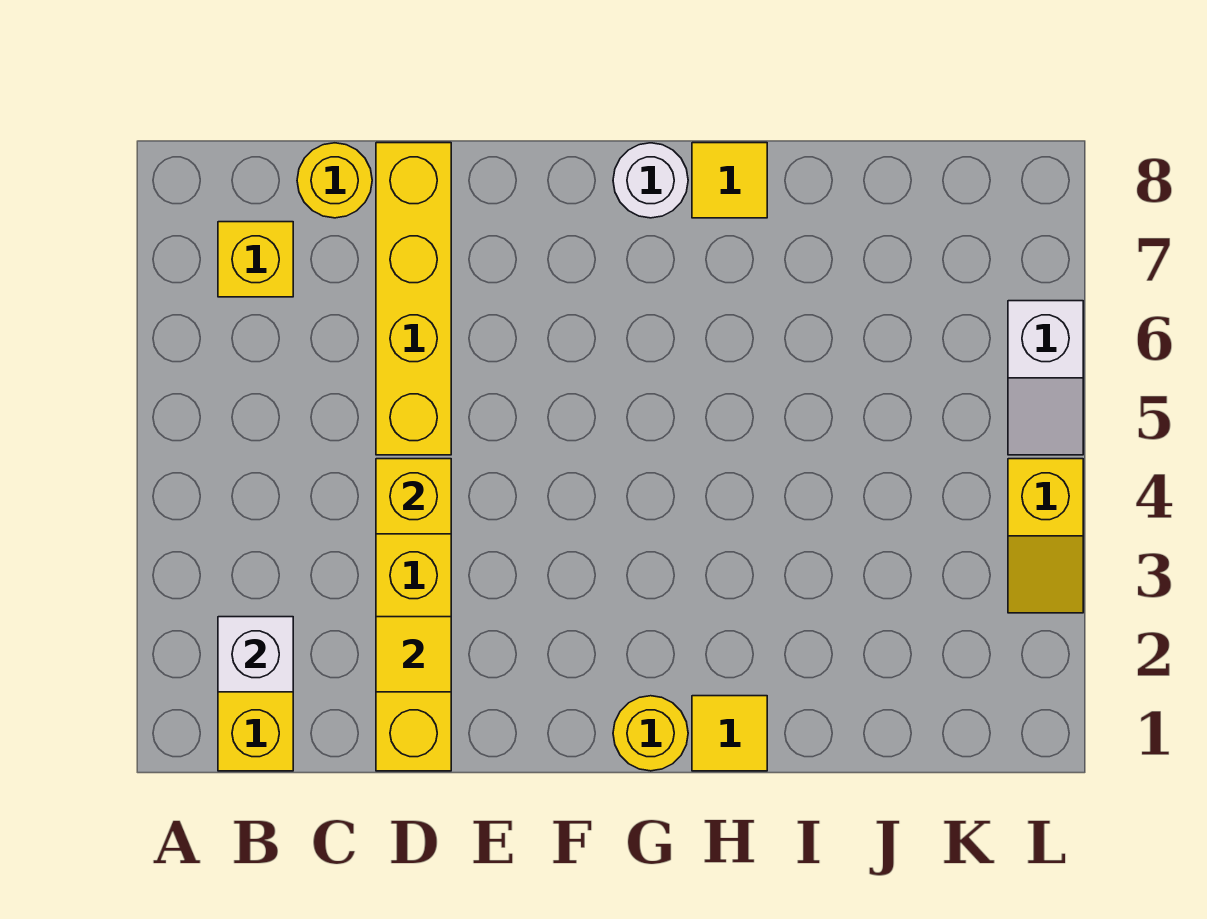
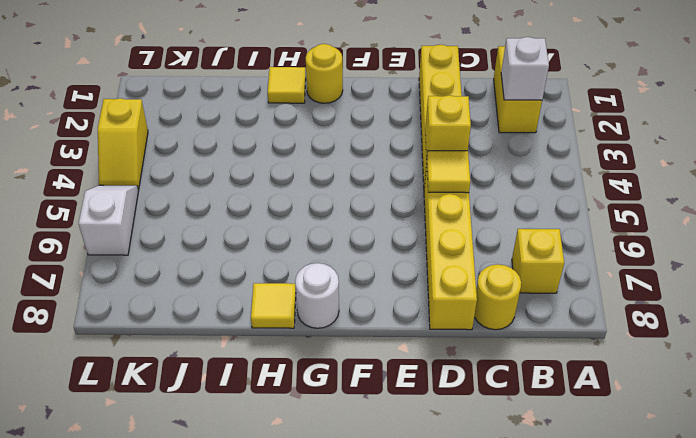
yellow 1x1 tile [376,617,451,692] -> yellow 1x1 tile moved to [426,151,470,193]
yellow 1x2 slope [1008,459,1083,613] -> yellow 1x2 slope turned to [98,98,148,190]

